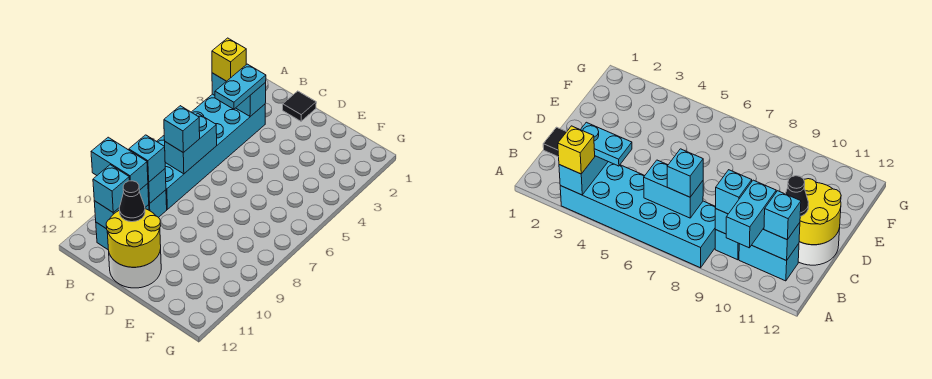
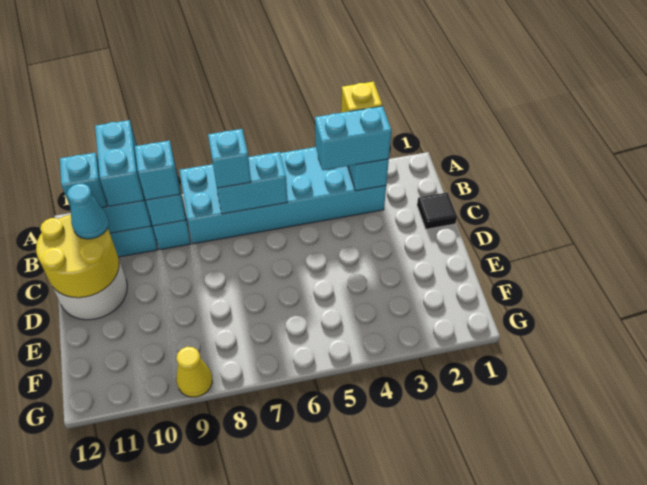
cyan 1x2 plate [215,64,266,109] -> cyan 1x2 brick [315,106,392,170]
black 1x1 cone [119,181,145,222] -> cyan 1x1 cone [67,184,109,239]
none -> yellow 1x1 cone [176,347,212,397]

